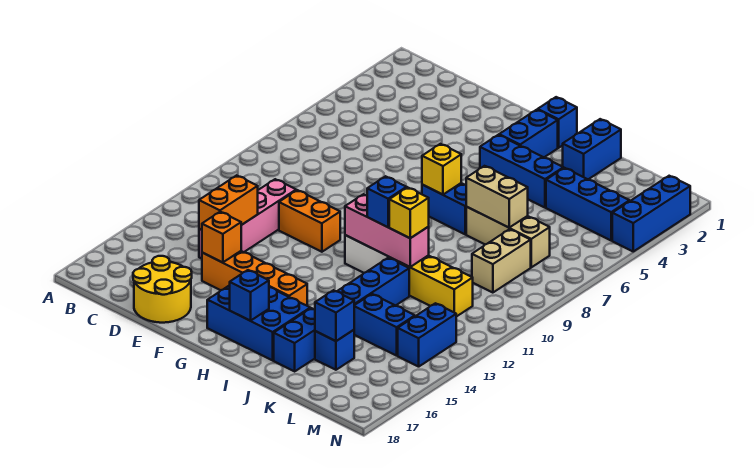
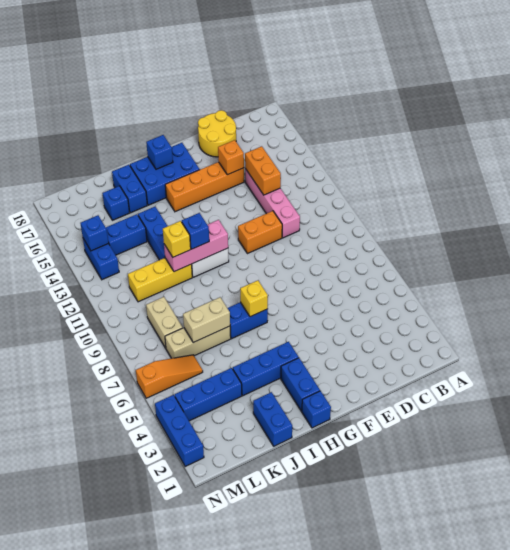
blue 1x1 brick [315,290,354,341] -> blue 1x1 brick moved to [81,215,109,251]
none -> orange 1x3 slope [136,355,203,398]

